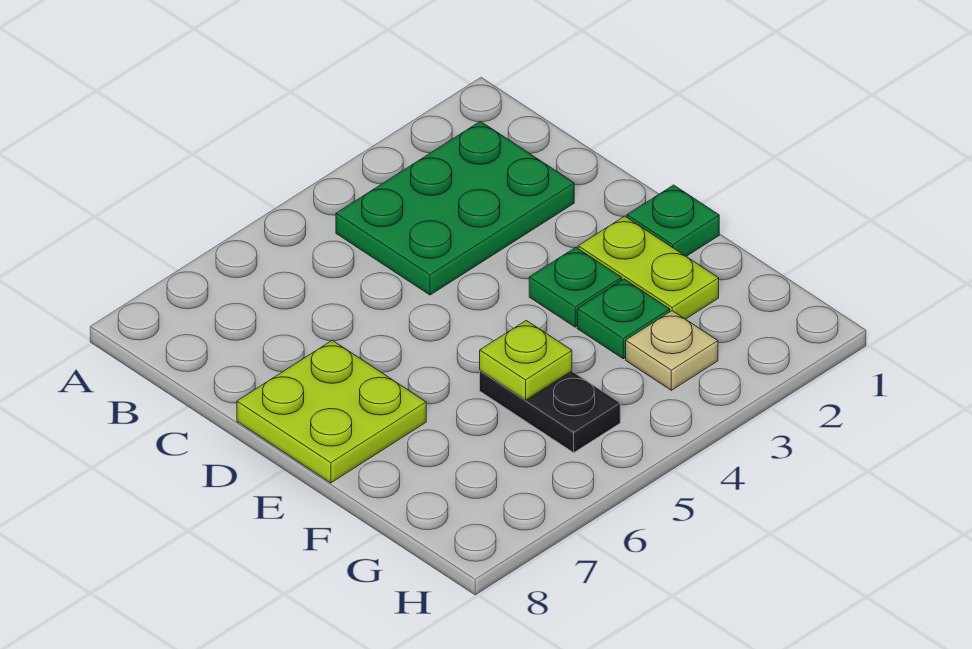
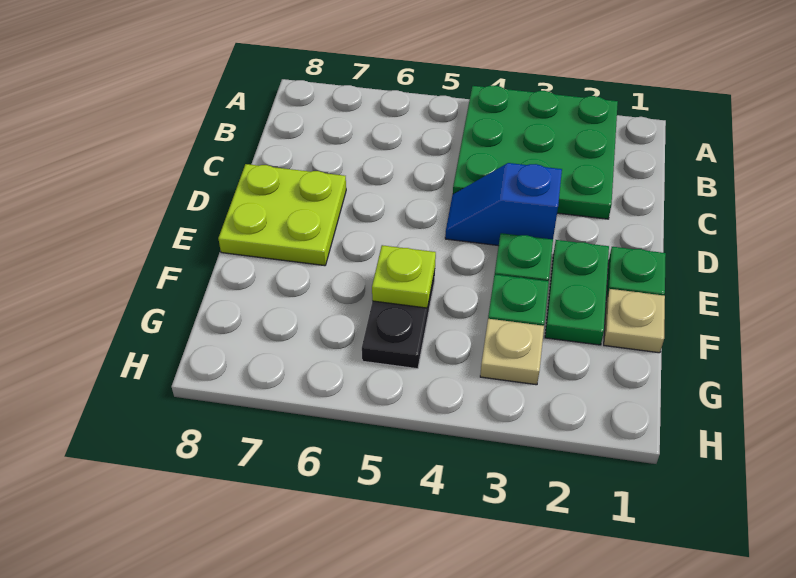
green 2x3 plate [336,121,574,295] -> green 3x3 plate [453,86,618,219]
none -> blue 1x2 slope [445,163,562,246]
lime 1x2 plate [578,216,719,319] -> green 1x2 plate [545,240,609,345]
none -> tan 1x1 plate [604,289,665,353]

